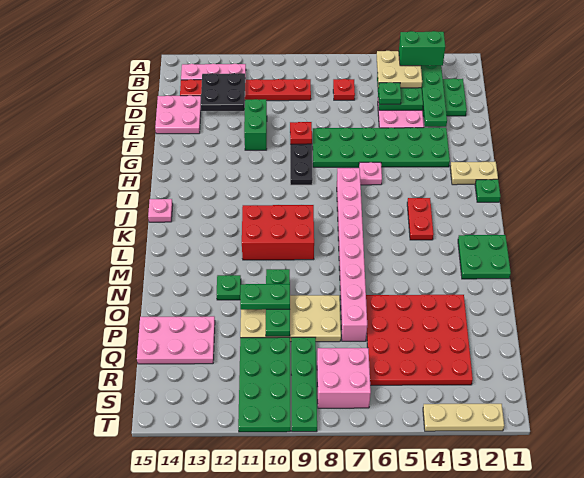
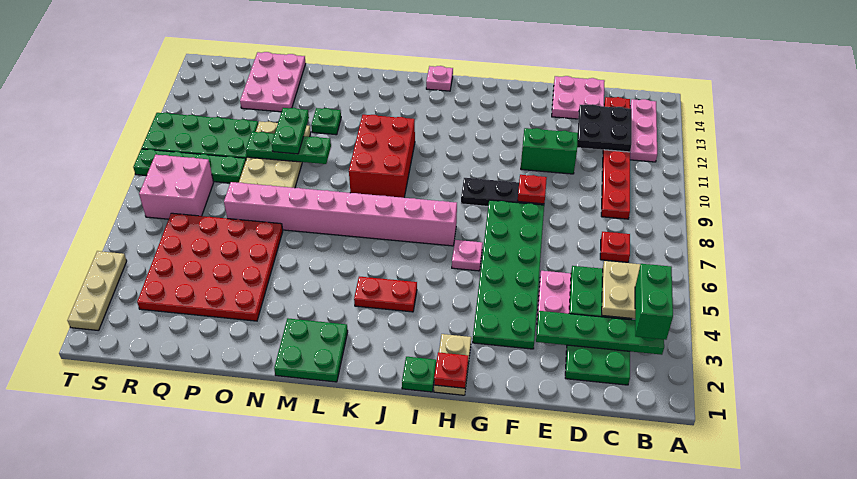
green 1x1 plate [378,82,401,104] -> none
none -> red 1x1 plate [434,352,468,388]

